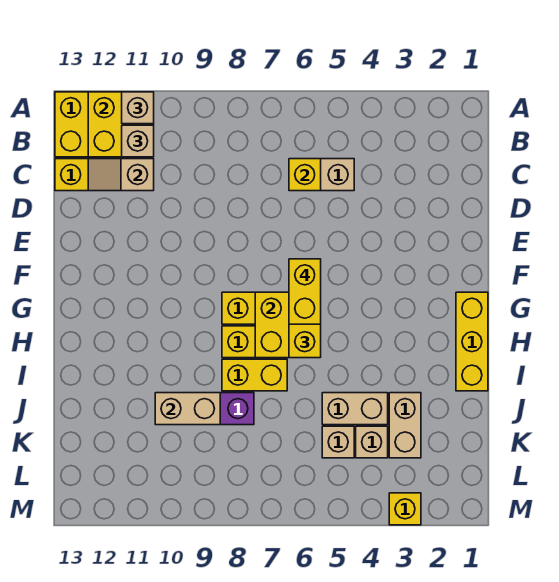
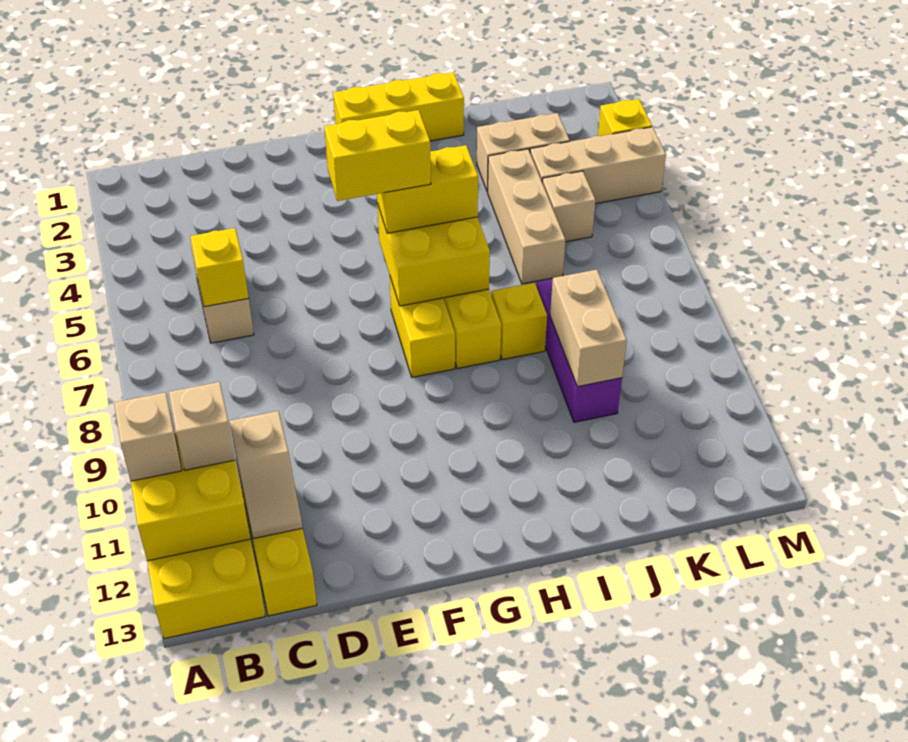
yellow 1x2 brick [222,359,287,391] -> yellow 1x1 brick [492,283,547,360]
tan 1x2 brick [322,393,388,425] -> tan 1x3 brick [488,149,565,284]
tan 1x1 brick [356,426,388,458] -> tan 1x3 brick [530,127,666,204]

